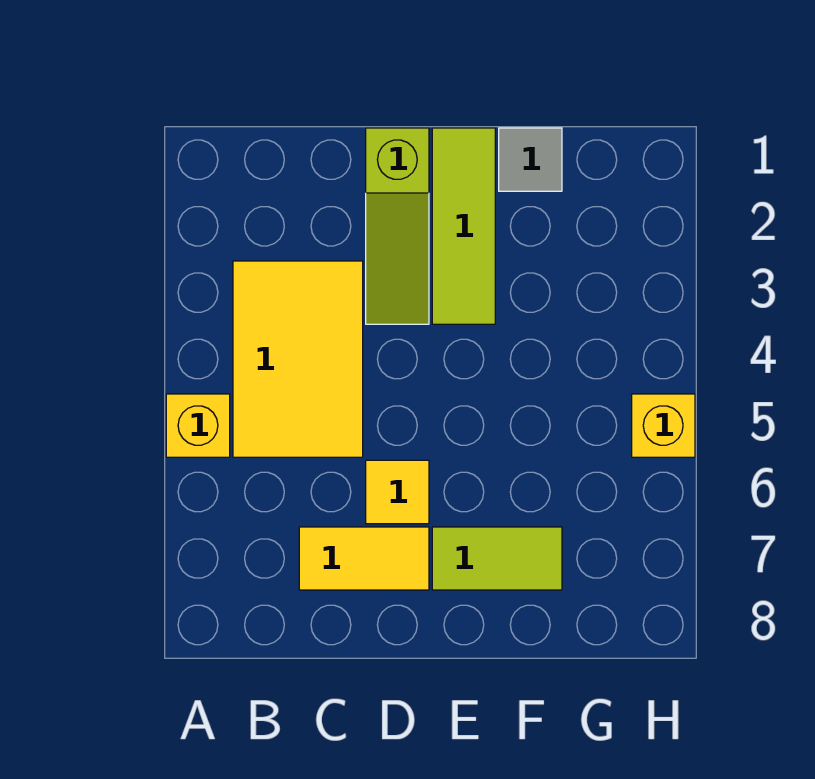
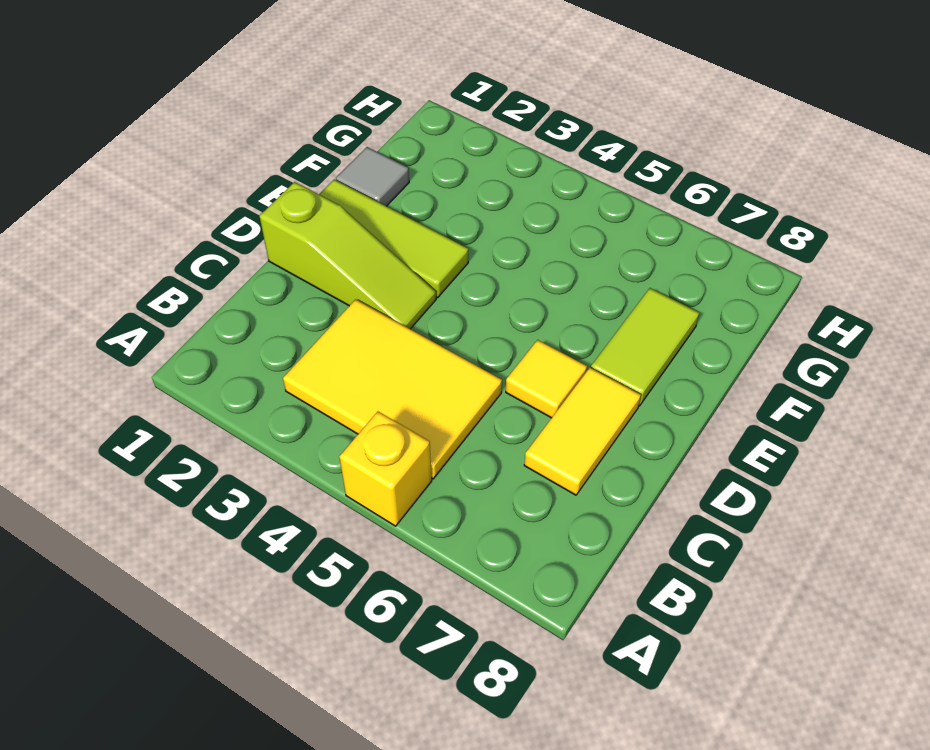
yellow 1x1 brick [632,394,695,457] -> none

